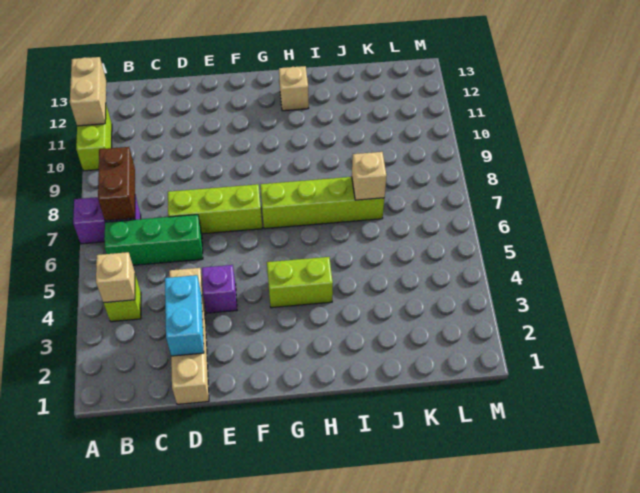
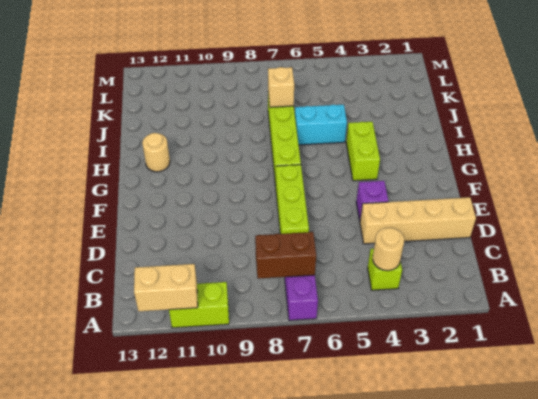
tan 1x1 brick [96,252,135,303] -> tan 1x1 round brick [373,228,404,271]
green 1x3 brick [105,215,203,265] -> none
cyan 1x2 brick [165,275,204,356] -> cyan 1x2 brick moved to [295,105,347,145]
tan 1x1 brick [279,66,309,111] -> tan 1x1 round brick [142,133,170,172]

